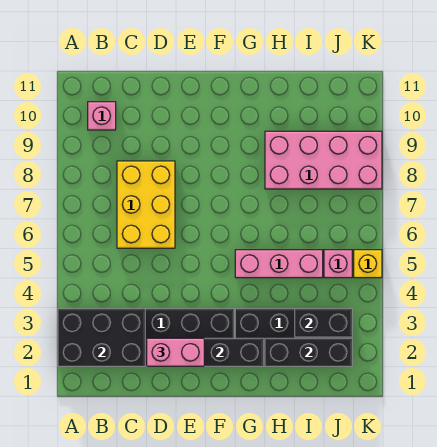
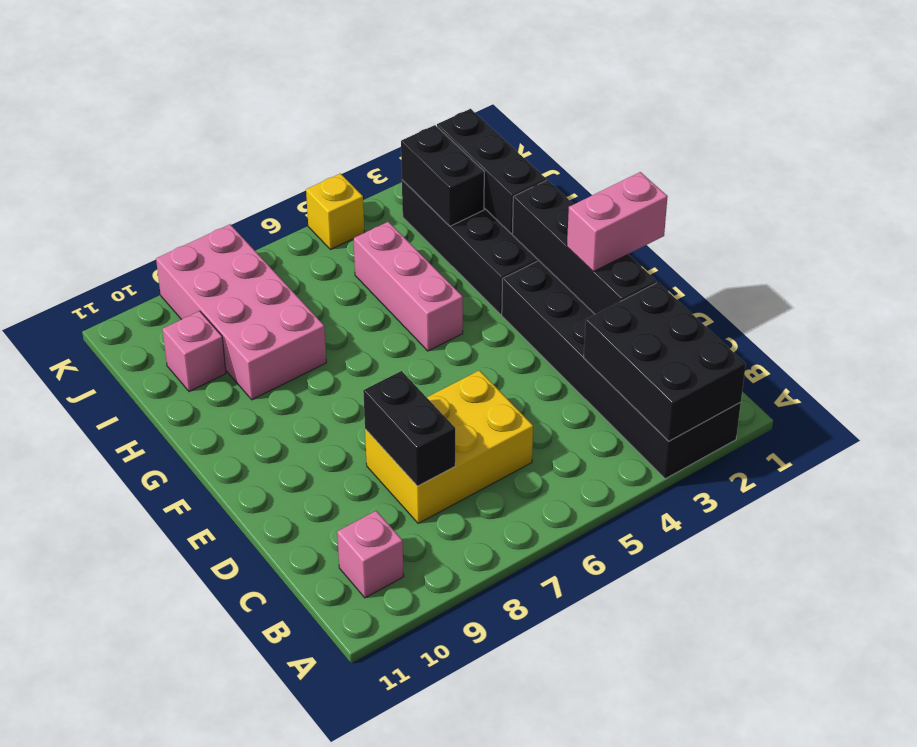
none -> black 1x2 brick [363,371,455,486]
pink 1x2 brick [147,338,204,366] -> pink 1x2 brick turned to [567,172,668,271]
pink 1x1 brick [324,250,352,278] -> pink 1x1 brick moved to [162,311,226,392]

